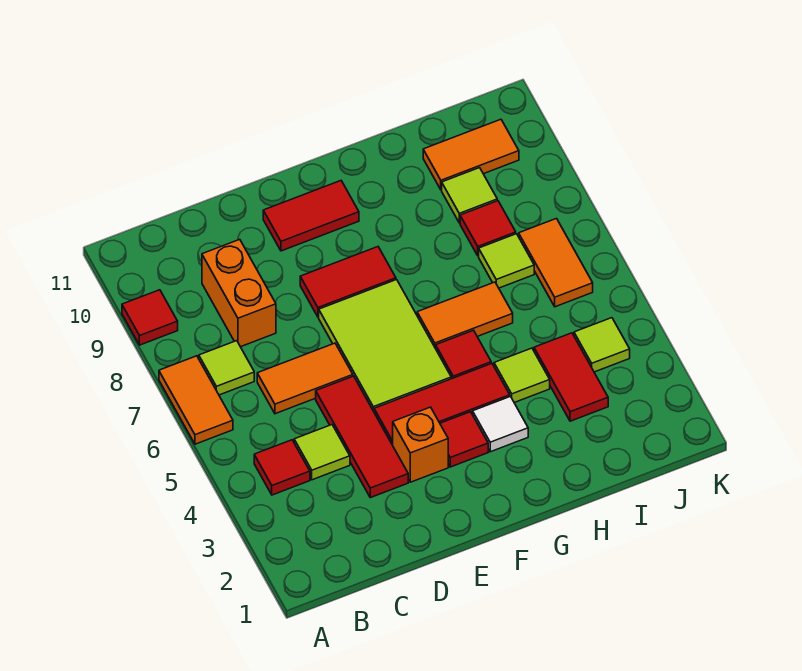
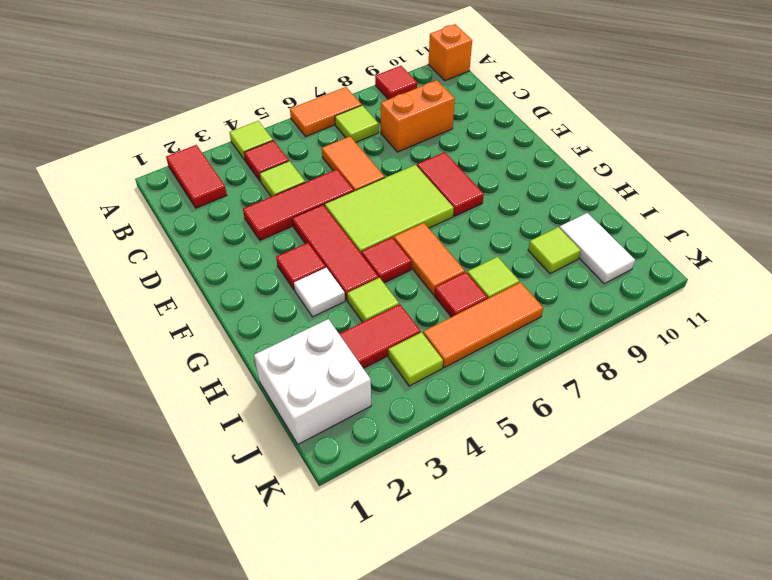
none -> lime 1x1 tile [229,121,273,161]
orange 1x1 brick [393,407,448,482] -> orange 1x1 brick moved to [428,24,472,81]
red 1x2 tile [263,181,359,251] -> red 1x2 tile moved to [166,145,227,208]
none -> white 2x2 brick [254,319,371,444]
red 1x1 tile [460,201,516,256] -> red 1x1 tile moved to [435,272,487,317]
orange 1x2 tile [423,119,519,190] -> white 1x2 tile [559,213,635,284]
orange 1x2 tile [519,219,593,307] -> orange 1x3 tile [423,282,543,368]

